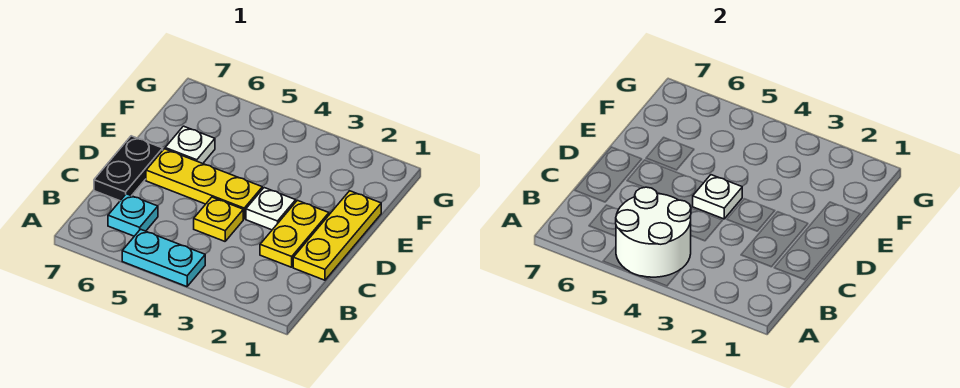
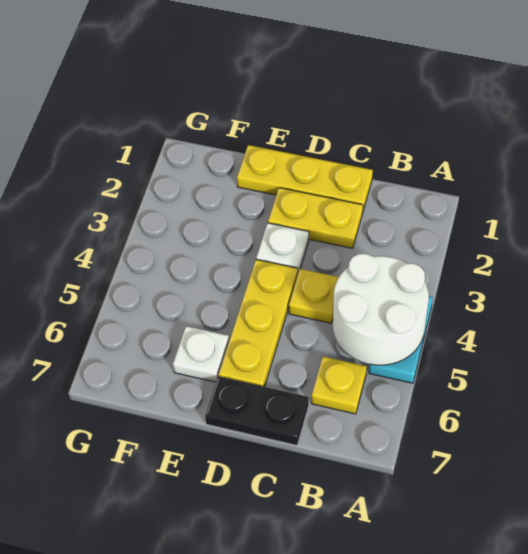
cyan 1x1 plate [108,194,158,236] -> yellow 1x1 plate [311,356,367,414]
white 1x1 plate [693,175,742,219] -> none

